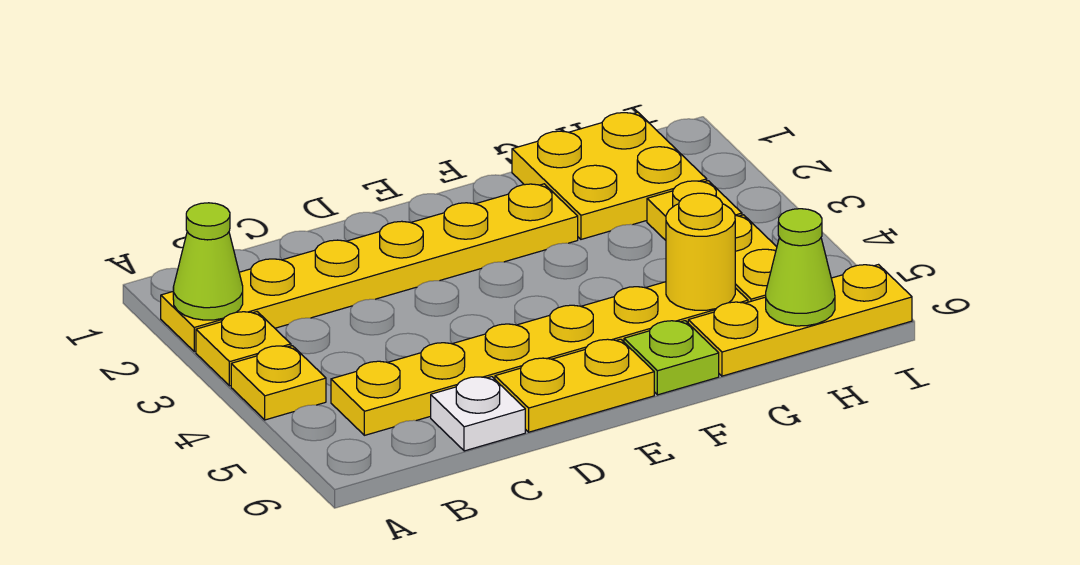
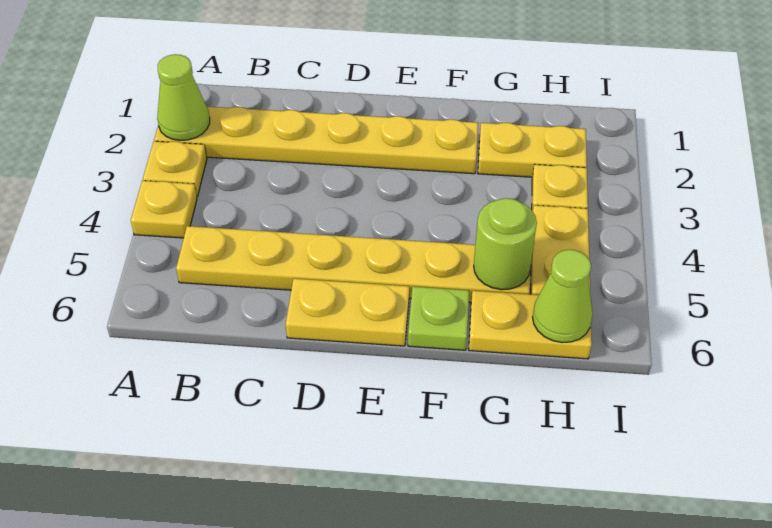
white 1x1 plate [431,377,525,451] -> none
yellow 2x2 plate [512,112,707,239] -> yellow 1x2 plate [478,123,587,177]
yellow 1x1 round brick [666,193,735,310] -> lime 1x1 round brick [474,198,537,290]
yellow 1x3 plate [688,265,912,376] -> yellow 1x2 plate [469,290,592,359]

